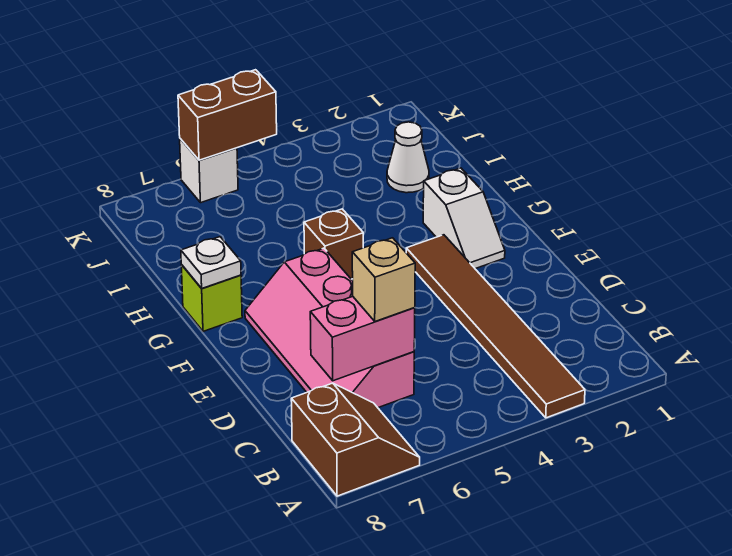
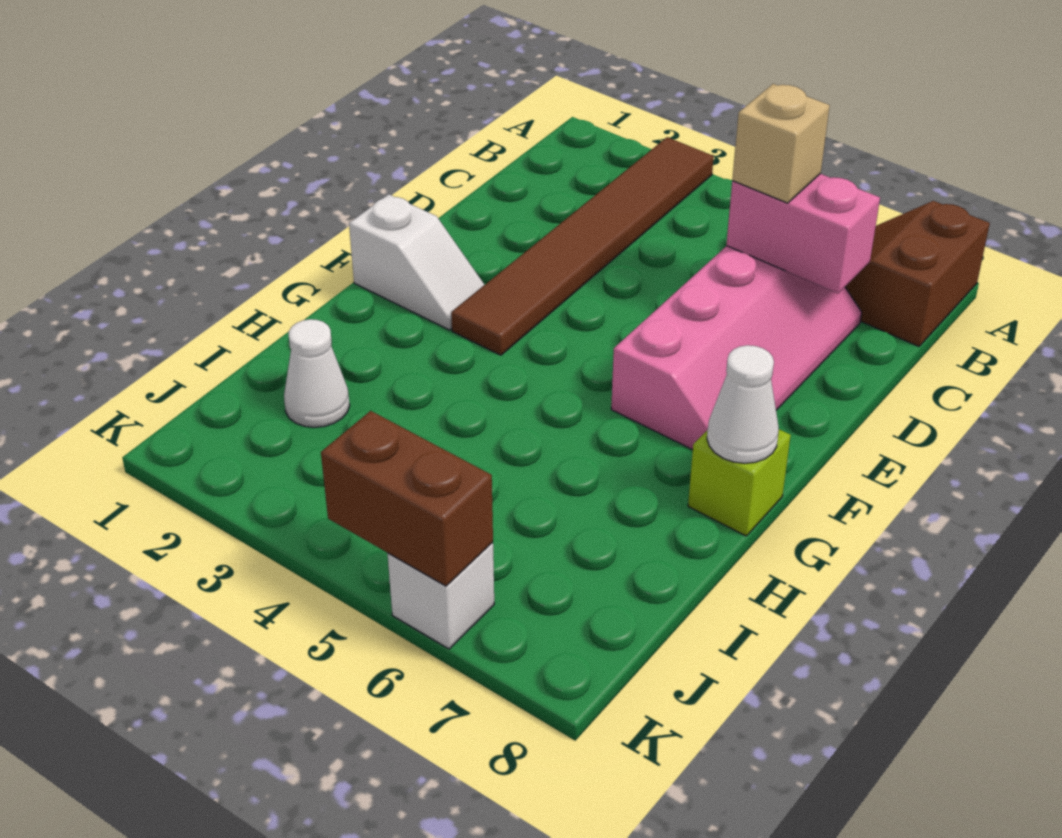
white 1x2 slope [423,168,505,269] -> white 1x2 slope turned to [349,194,484,330]
brown 1x1 brick [304,209,363,279] -> none
white 1x1 plate [181,237,241,288] -> white 1x1 cone [707,345,779,463]

